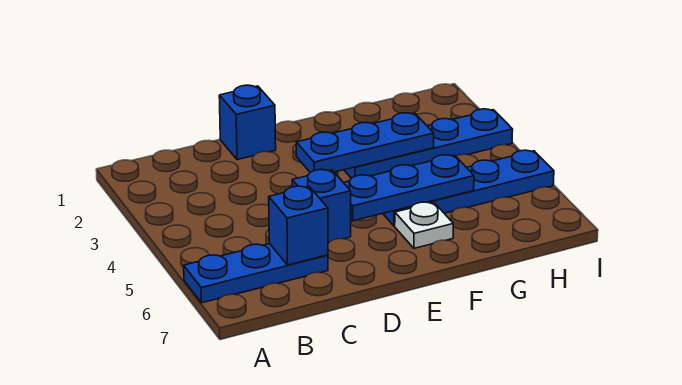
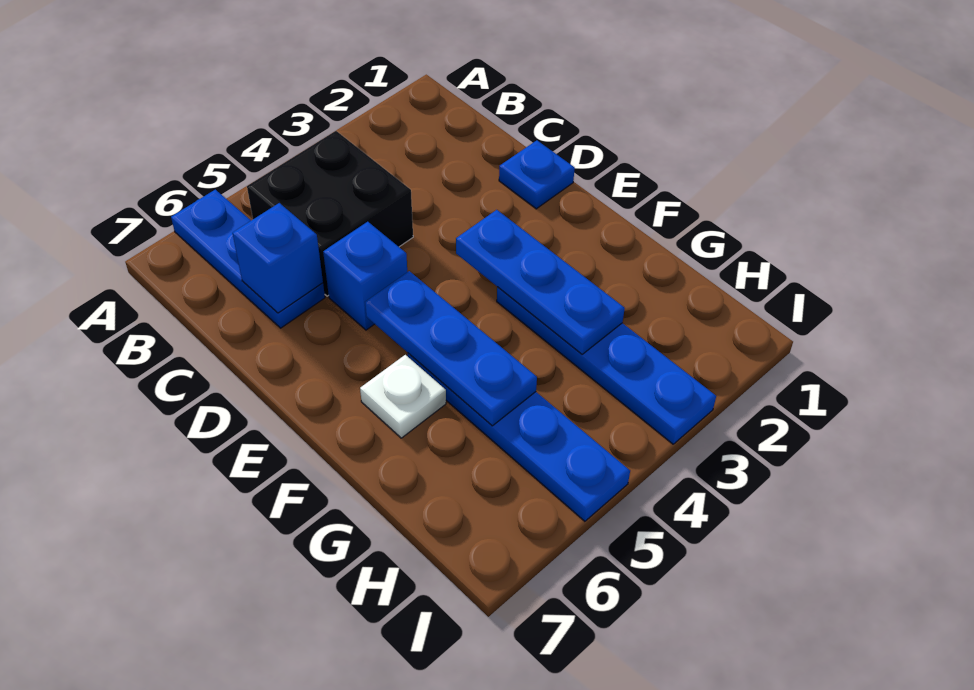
none -> black 2x2 brick [247,131,413,296]
blue 1x1 brick [219,85,276,160] -> blue 1x1 plate [499,140,575,209]

